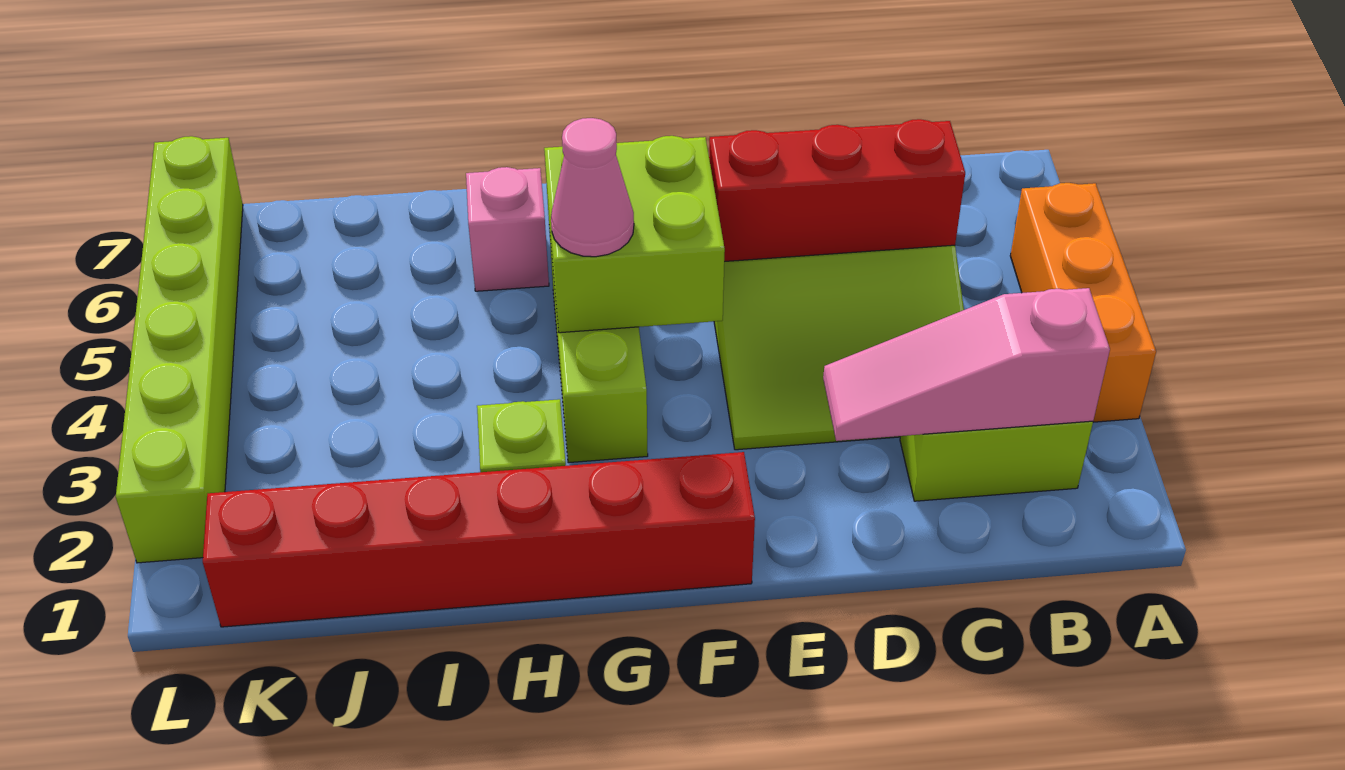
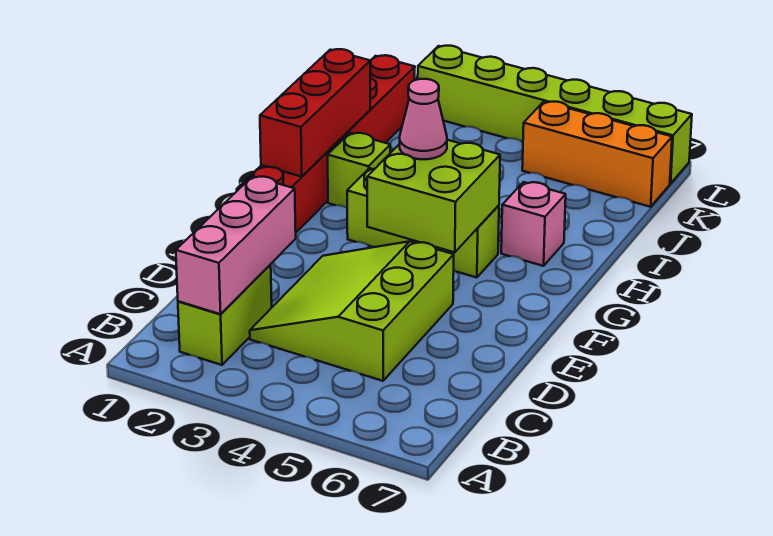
orange 1x3 brick [1010,183,1156,422] -> orange 1x3 brick moved to [522,102,672,207]
pink 1x3 slope [823,288,1110,441] -> pink 1x3 brick [176,176,296,314]
red 1x3 brick [709,119,965,262] -> red 1x3 brick moved to [260,49,370,177]

